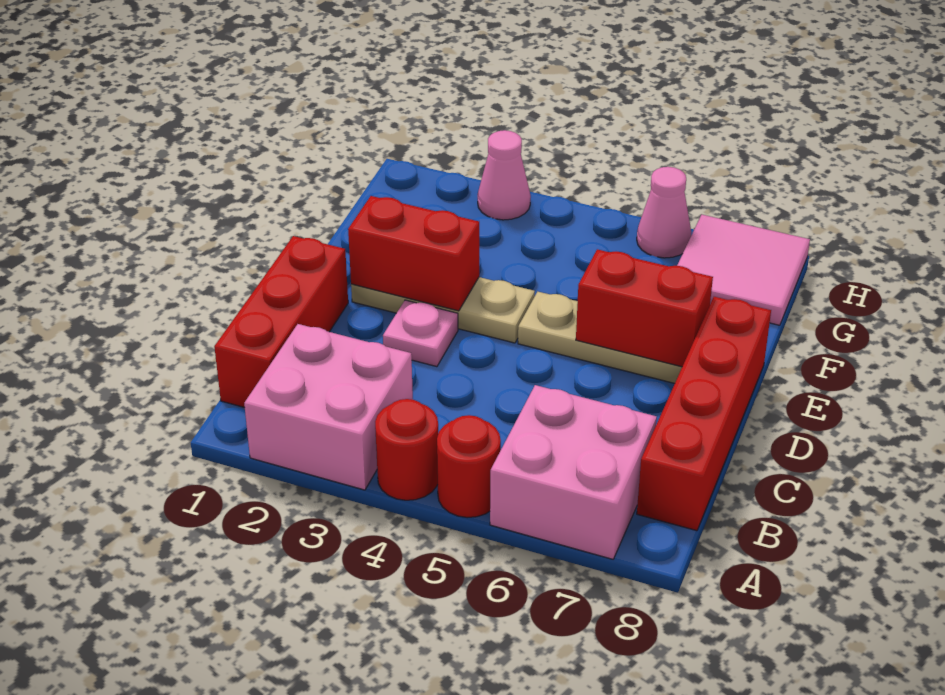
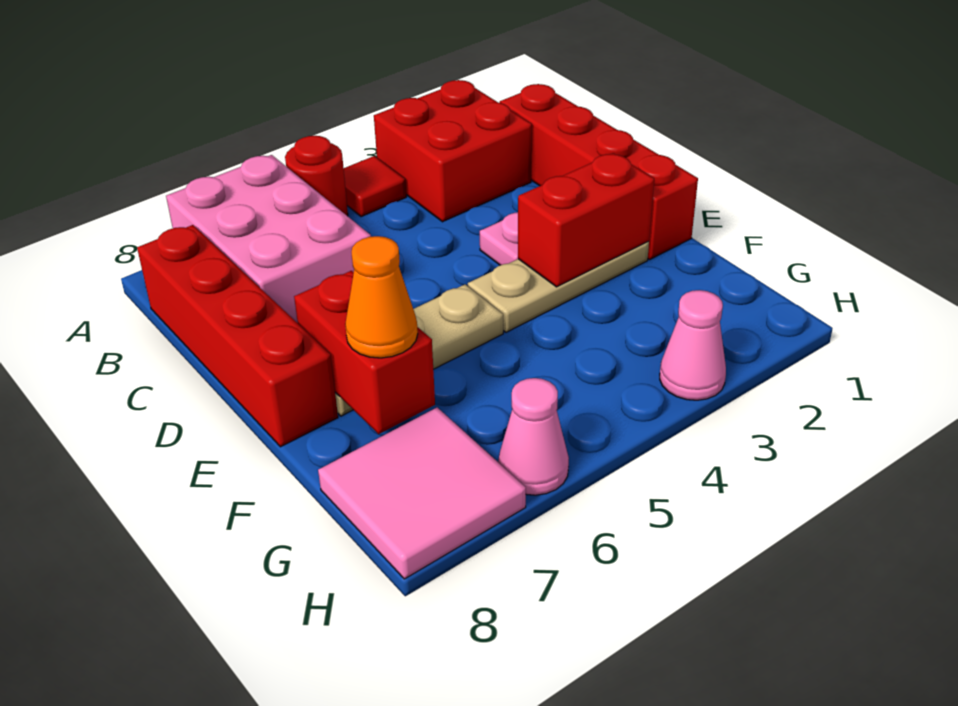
pink 2x2 brick [244,324,413,490] -> red 2x2 brick [374,80,532,222]
red 1x1 round brick [375,399,438,500] -> red 1x1 tile [344,156,406,217]
pink 2x2 brick [490,385,657,559] -> pink 2x3 brick [166,155,371,323]
red 1x3 brick [214,236,348,408] -> red 1x4 brick [500,84,698,260]
red 1x2 brick [576,249,713,367] -> red 1x2 brick turned to [294,271,435,434]
none -> orange 1x1 cone [345,236,418,358]

